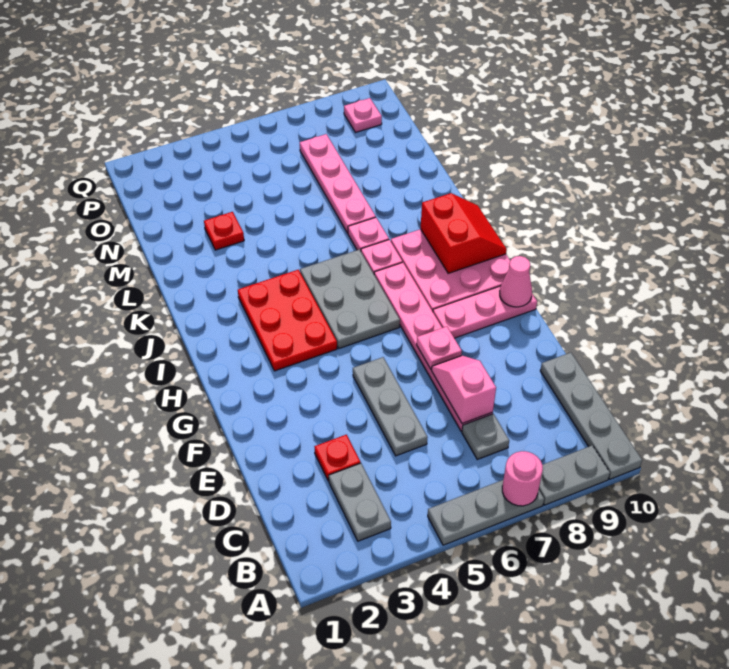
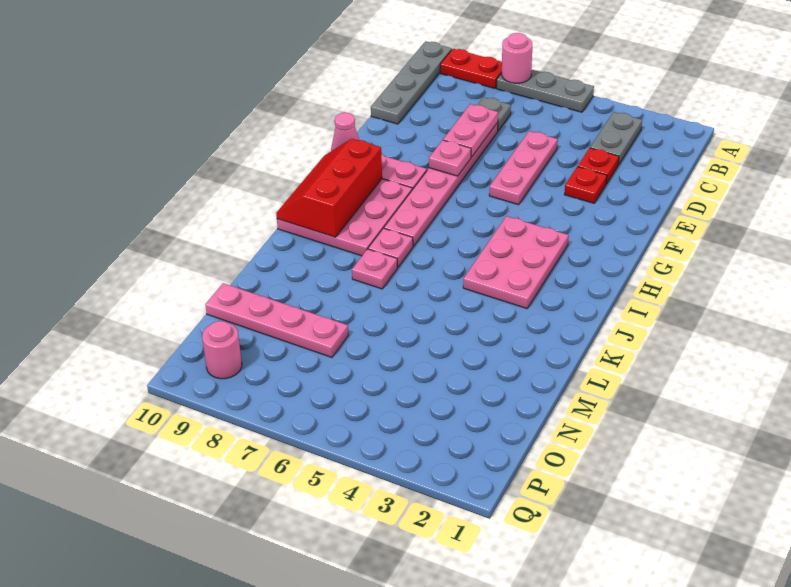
grey 1x2 plate [539,445,610,505] -> red 1x2 plate [440,49,502,88]
grey 1x3 plate [353,357,427,456] -> pink 1x3 plate [489,131,558,205]
pink 1x2 slope [432,356,496,424] -> pink 1x2 plate [443,104,498,157]
red 2x3 plate [238,270,337,371] -> pink 2x3 plate [463,216,569,309]
grey 2x3 plate [300,249,400,348] -> none
red 2x2 slope [421,193,507,273] -> red 2x3 slope [276,139,382,237]
pink 1x4 plate [300,134,376,233] -> pink 1x4 plate turned to [205,283,348,357]
red 1x1 plate [204,212,244,250] -> red 1x1 plate moved to [564,167,607,203]
pink 1x1 plate [344,98,382,133] -> pink 1x1 round brick [202,321,242,379]

